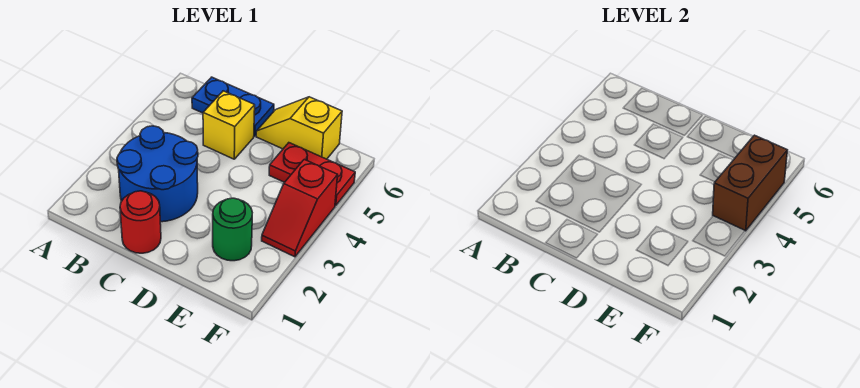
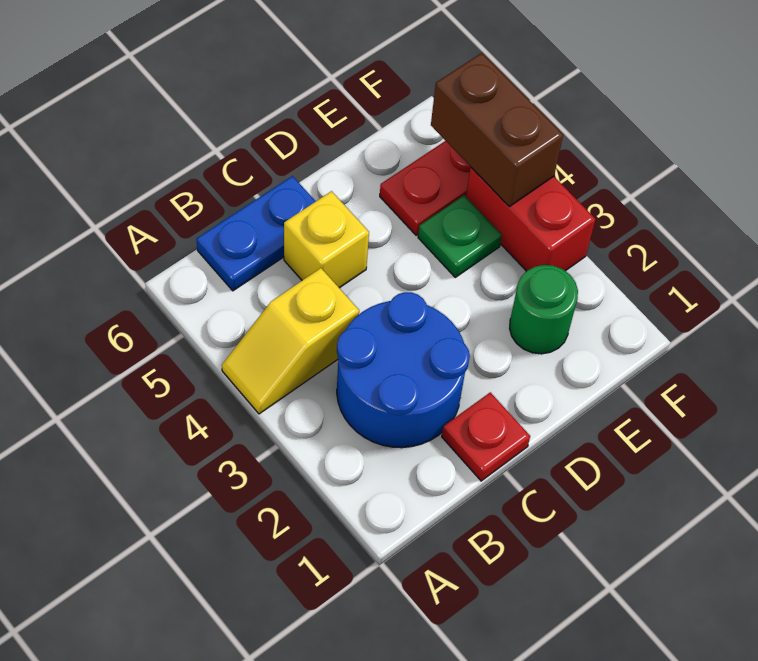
red 1x1 round brick [120,191,161,253] -> red 1x1 plate [442,392,530,481]
yellow 1x2 slope [256,97,342,159] -> yellow 1x2 slope moved to [222,268,359,414]
none -> green 1x1 plate [418,195,502,277]
red 1x2 slope [262,159,338,257] -> red 1x2 brick [466,167,595,271]

